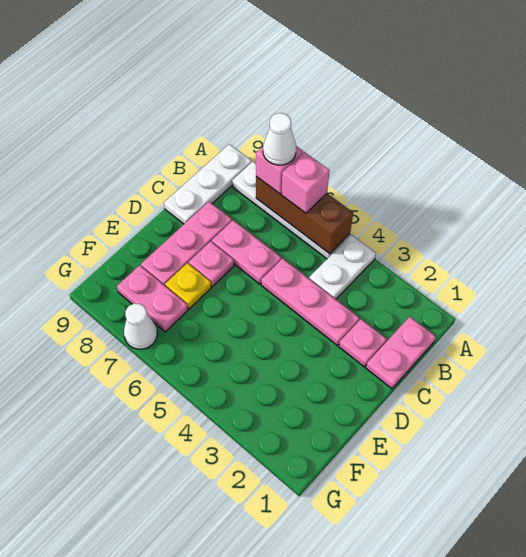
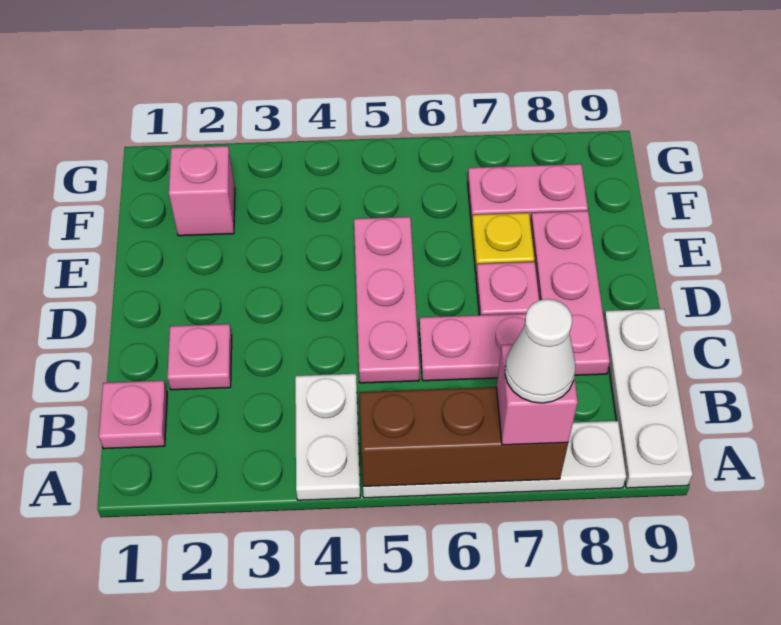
pink 1x1 brick [281,152,330,213] -> pink 1x1 brick moved to [169,146,235,236]
pink 1x2 plate [366,317,436,389] -> pink 1x1 plate [99,381,167,449]
pink 1x3 plate [261,259,359,346] -> pink 1x3 plate turned to [354,217,420,383]
white 1x1 cone [124,304,157,349] -> none

